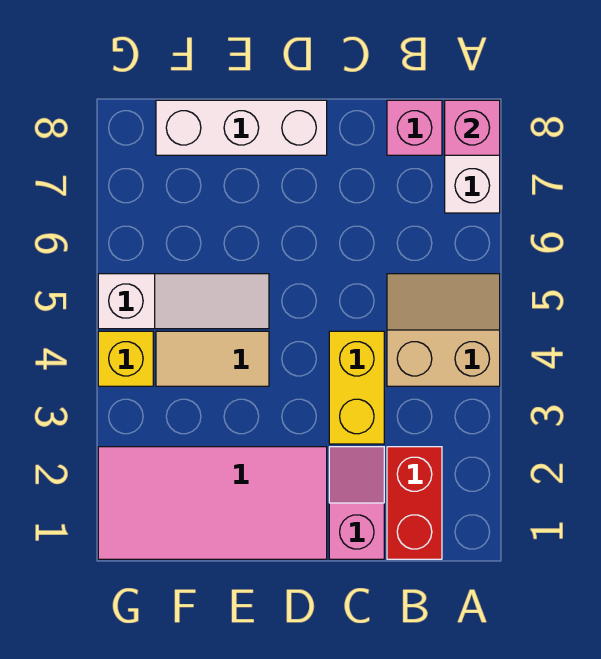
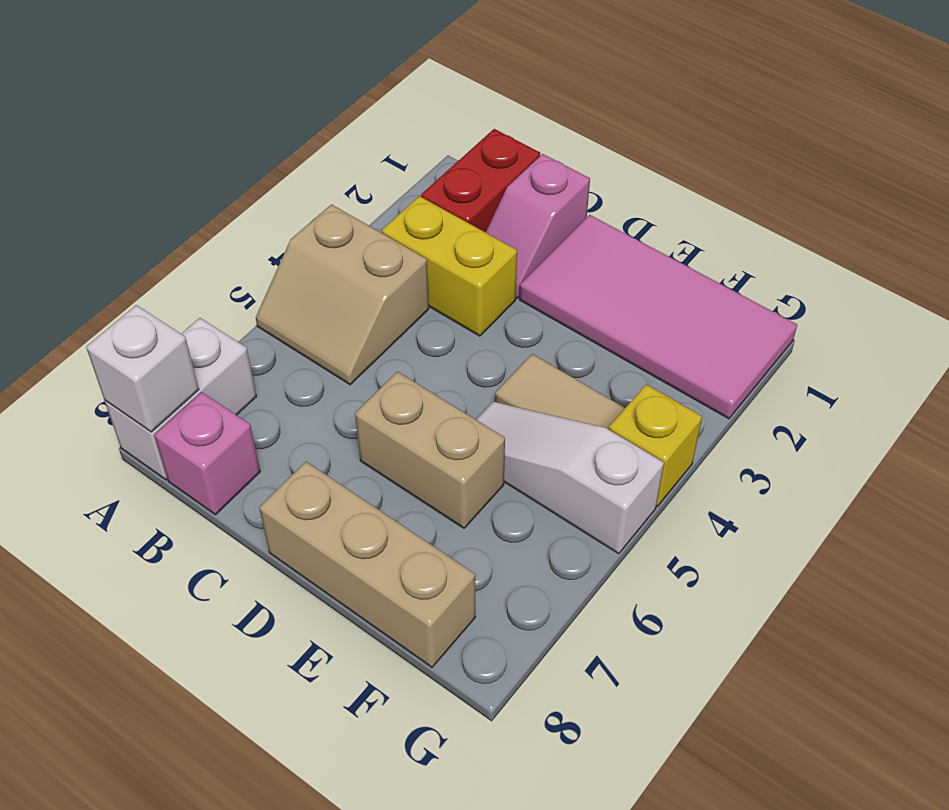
pink 1x1 brick [445,100,500,155] -> white 1x1 brick [86,305,199,432]
yellow 1x2 brick [329,331,384,444] -> yellow 1x2 brick turned to [381,196,517,336]
none -> tan 1x2 brick [355,372,505,528]
white 1x3 brick [156,100,327,155] -> tan 1x3 brick [259,462,475,667]

